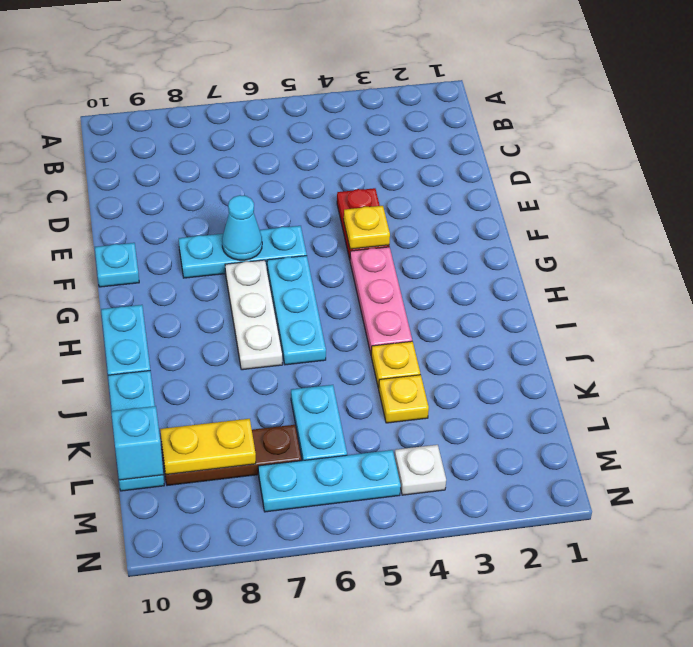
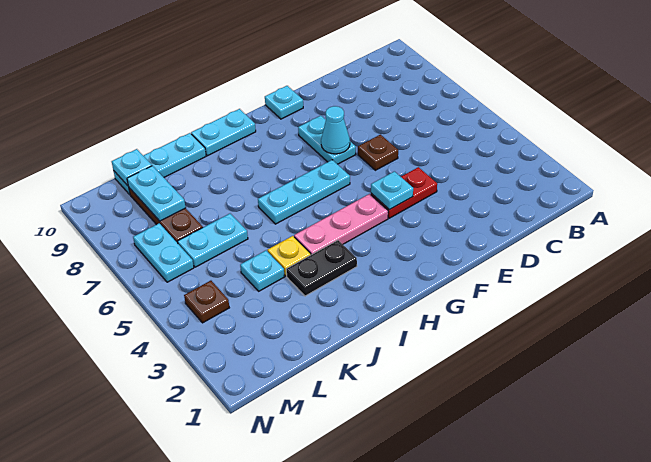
none -> brown 1x1 plate [358,135,398,170]
yellow 1x1 plate [344,206,390,249] -> cyan 1x1 plate [371,171,413,210]
cyan 1x3 plate [179,226,307,278] -> cyan 1x2 plate [298,116,356,164]
white 1x3 plate [225,260,283,370] -> none
none -> black 1x2 plate [286,240,357,296]
yellow 1x1 plate [379,375,429,423] -> cyan 1x1 plate [240,251,285,291]
yellow 1x2 plate [160,419,256,475] -> cyan 1x2 plate [127,166,186,221]
cyan 1x1 brick [111,406,163,480] -> cyan 1x1 plate [112,149,152,186]
white 1x1 plate [395,445,446,495] -> brown 1x1 plate [184,281,229,323]
cyan 1x3 plate [258,450,401,512] -> cyan 1x2 plate [133,223,194,282]

